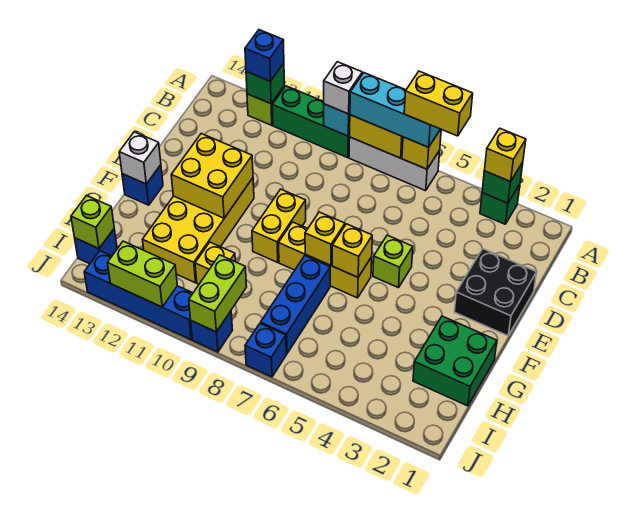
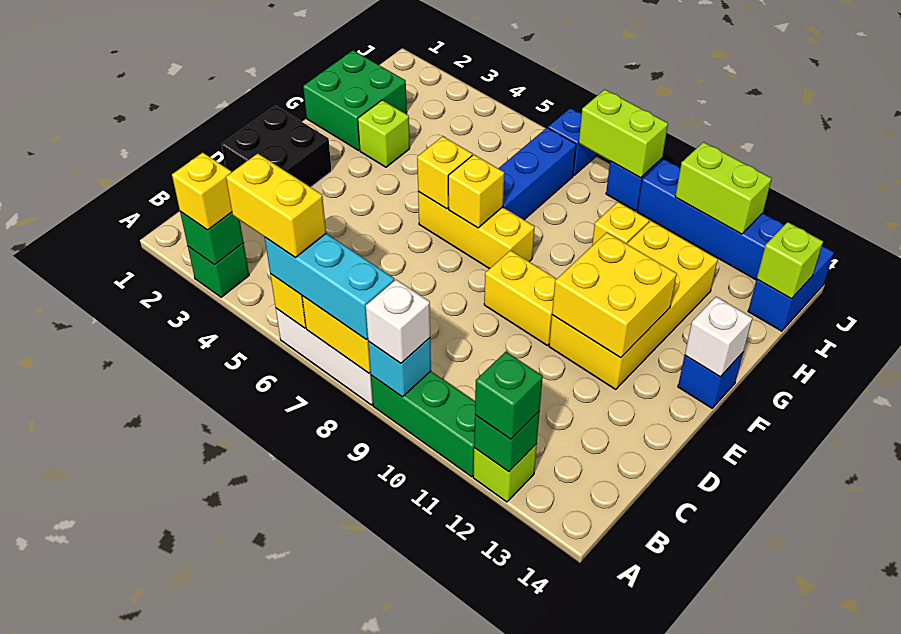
blue 1x1 brick [245,30,284,81] -> green 1x1 brick [475,352,543,439]
lime 1x1 brick [373,235,413,288] -> lime 1x1 brick moved to [358,100,410,167]
yellow 1x2 brick [252,189,306,262] -> yellow 1x2 brick turned to [484,250,556,346]
lime 1x2 brick [189,255,247,332] -> lime 1x2 brick turned to [579,90,668,178]
blue 1x1 brick [75,229,117,264] -> blue 1x2 brick [748,246,834,331]

